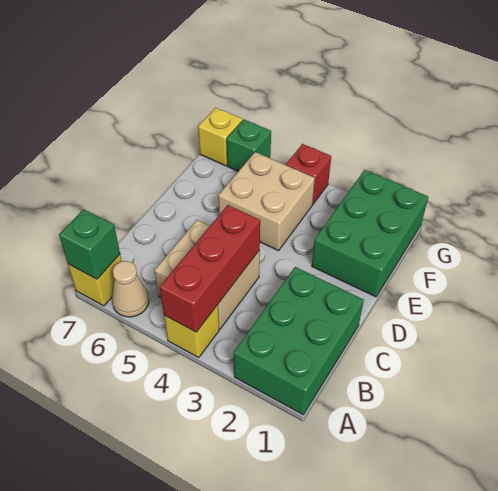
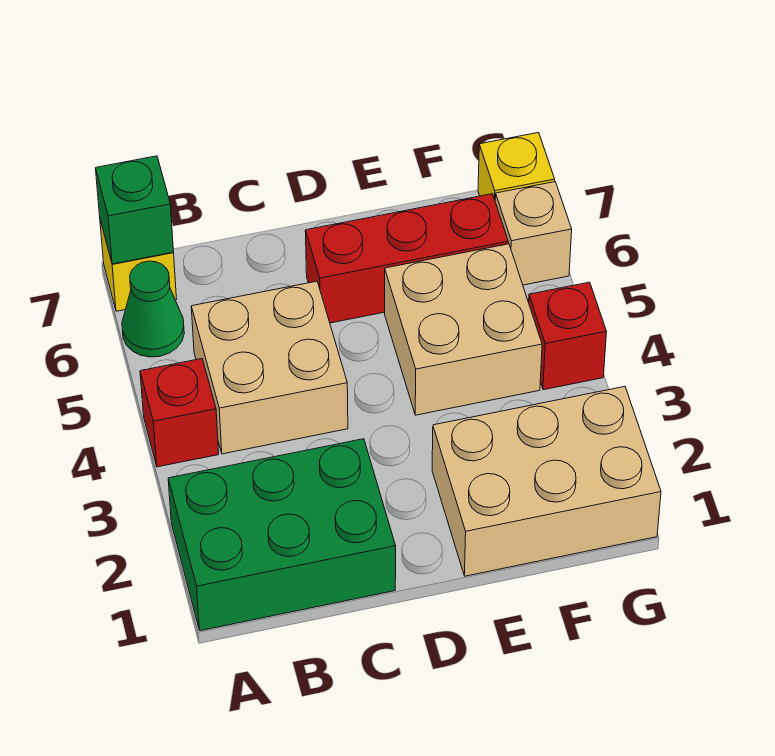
yellow 1x1 brick [164,305,219,358] -> red 1x1 brick [140,359,219,467]
red 1x3 brick [160,205,260,332] -> red 1x3 brick moved to [305,194,508,323]
tan 1x1 cone [112,261,149,317] -> green 1x1 cone [122,261,184,357]
green 2x3 brick [312,170,428,297] -> tan 2x3 brick [432,387,661,576]
green 1x1 brick [227,119,271,171] -> tan 1x1 brick [495,182,572,285]

